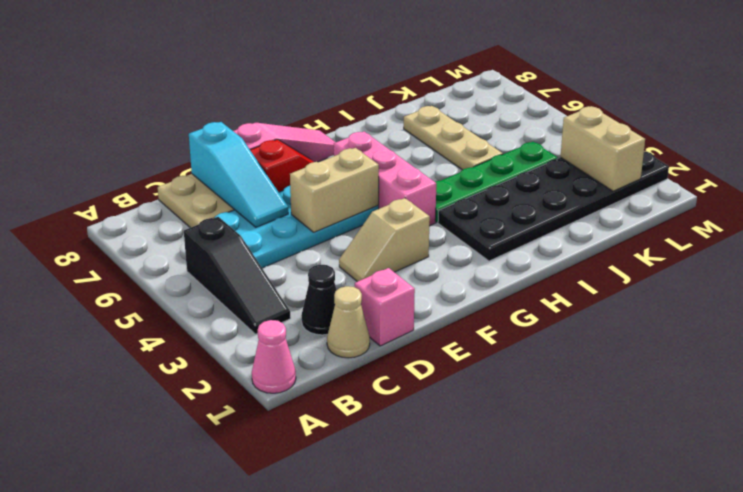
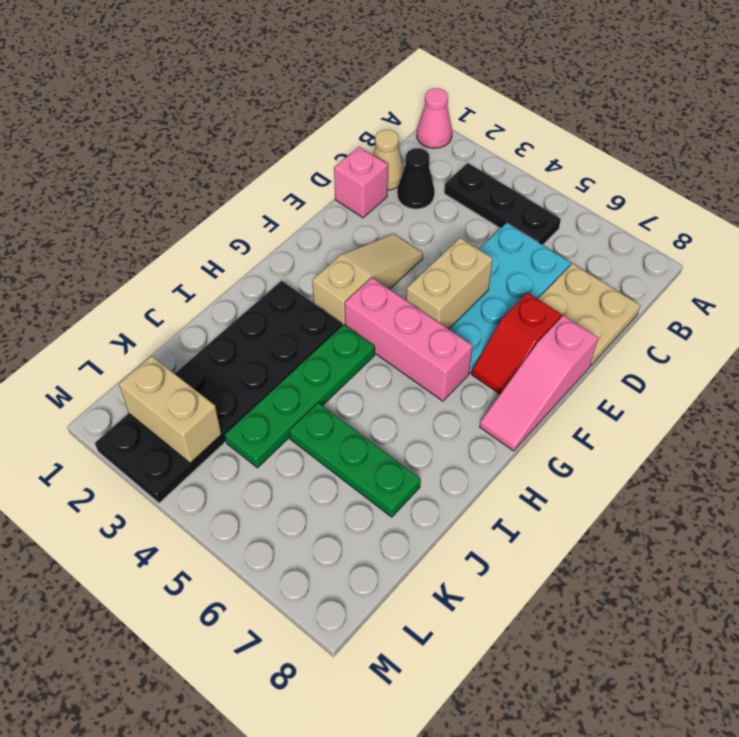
black 1x3 slope [184,217,291,334] -> black 1x3 plate [444,163,561,245]
cyan 1x3 slope [189,122,288,227] -> none
tan 1x2 slope [339,198,430,282] -> tan 1x3 slope [312,234,423,325]
tan 1x3 plate [404,106,503,170] -> green 1x3 plate [289,403,421,517]

